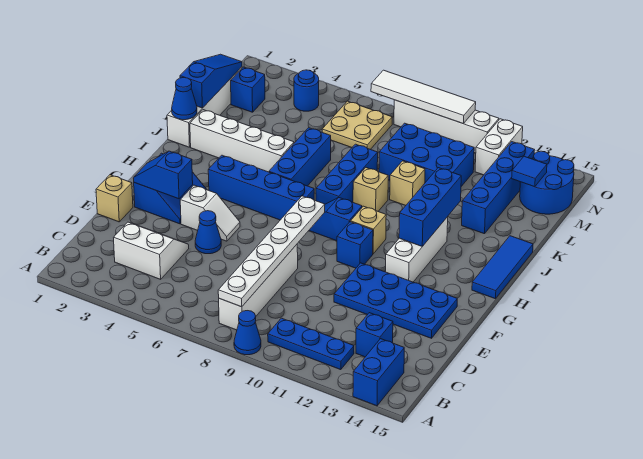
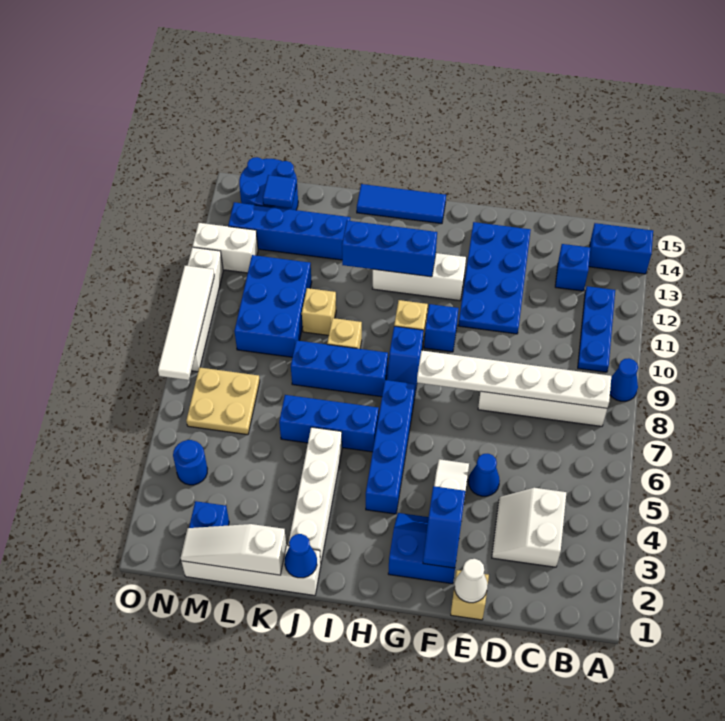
none -> white 1x1 cone [455,559,488,603]
blue 1x3 slope [180,54,242,108] -> white 1x3 slope [181,524,286,575]

